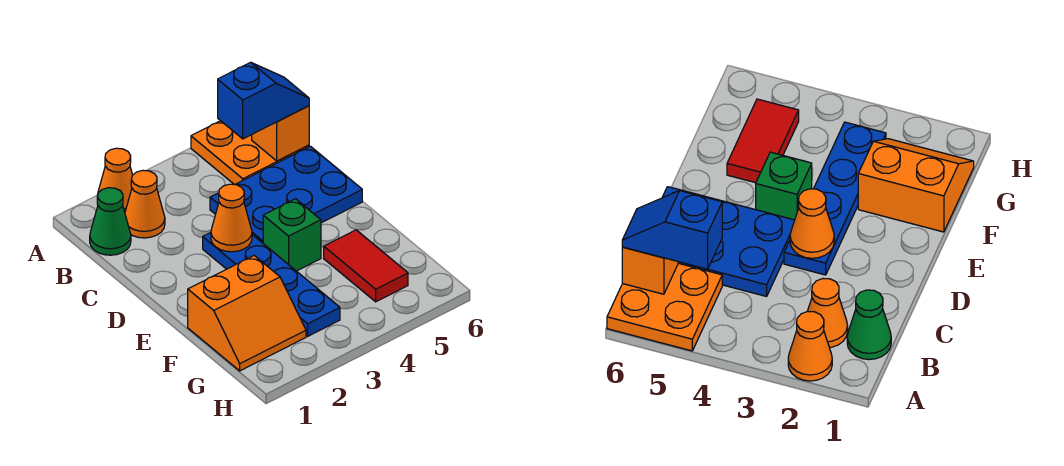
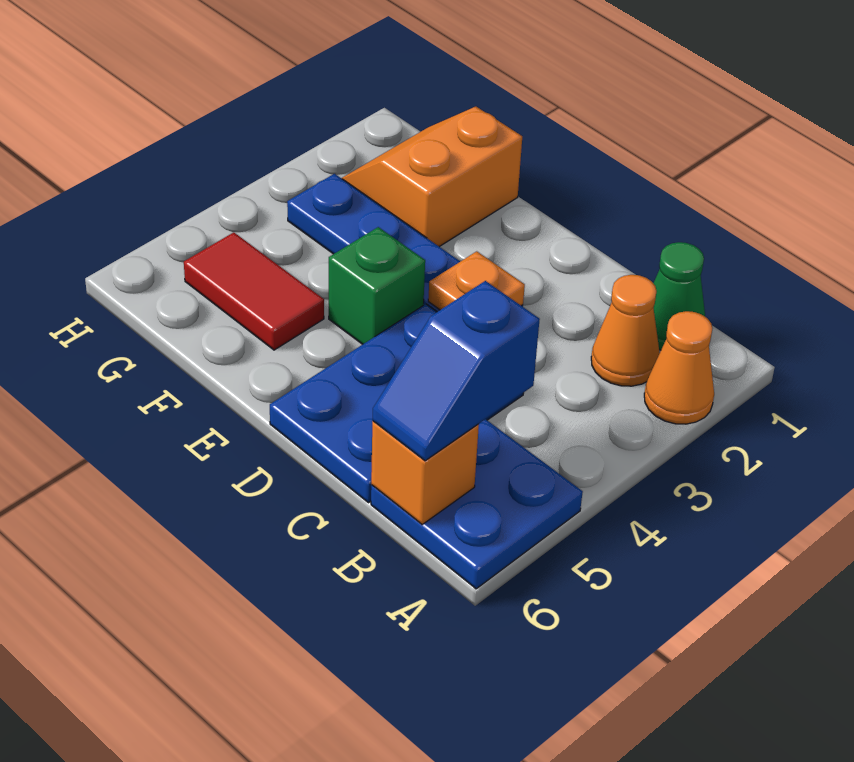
orange 2x2 plate [191,121,309,185] -> blue 2x2 plate [371,419,583,589]
orange 1x1 cone [211,184,252,252] -> orange 1x1 plate [428,251,525,310]

